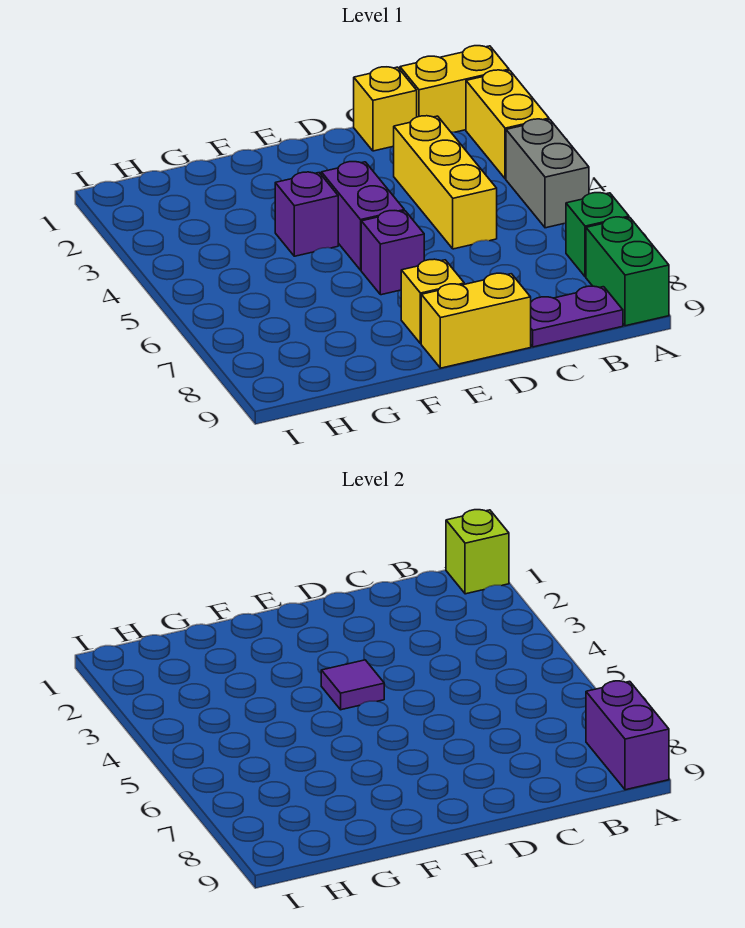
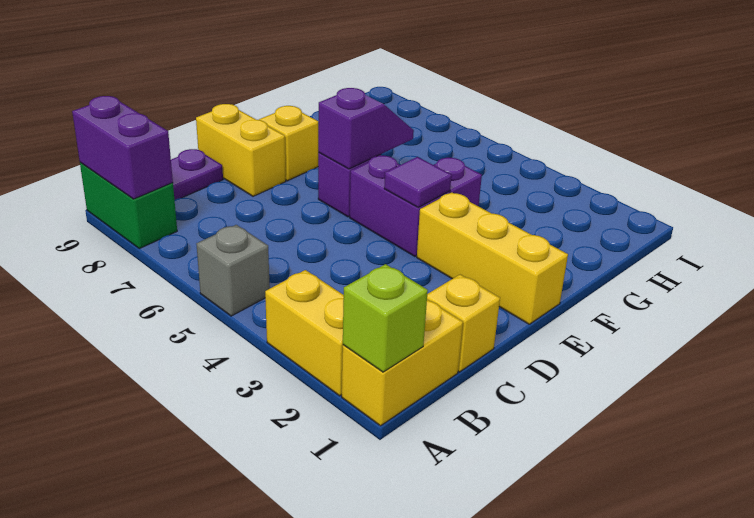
grey 1x2 brick [506,119,589,228] -> grey 1x1 brick [197,225,270,316]
green 1x1 brick [566,193,629,277] -> none
yellow 1x3 brick [394,116,497,249] -> yellow 1x3 brick moved to [417,192,568,324]
yellow 1x2 brick [421,273,531,368] -> yellow 1x2 brick turned to [196,104,286,196]
none -> purple 1x2 slope [318,88,414,169]

